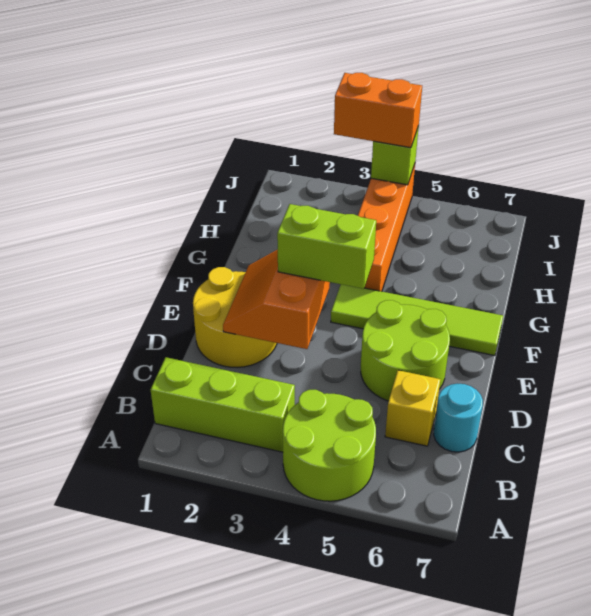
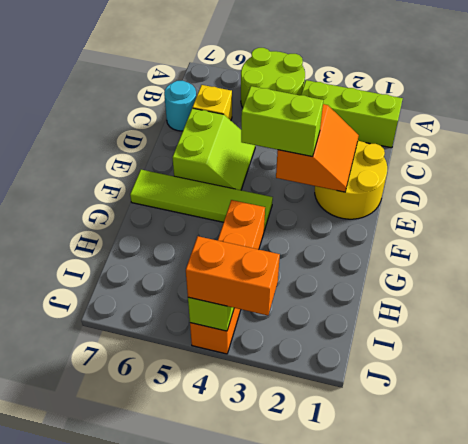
lime 2x2 round brick [361,300,450,401] -> lime 2x2 slope [172,108,255,190]

